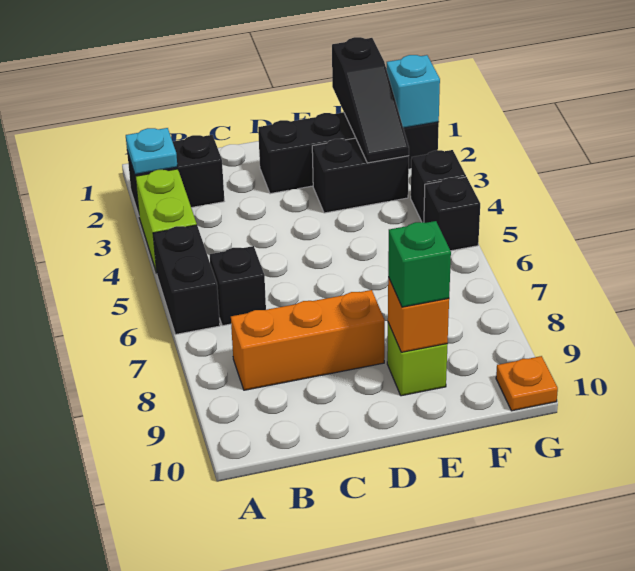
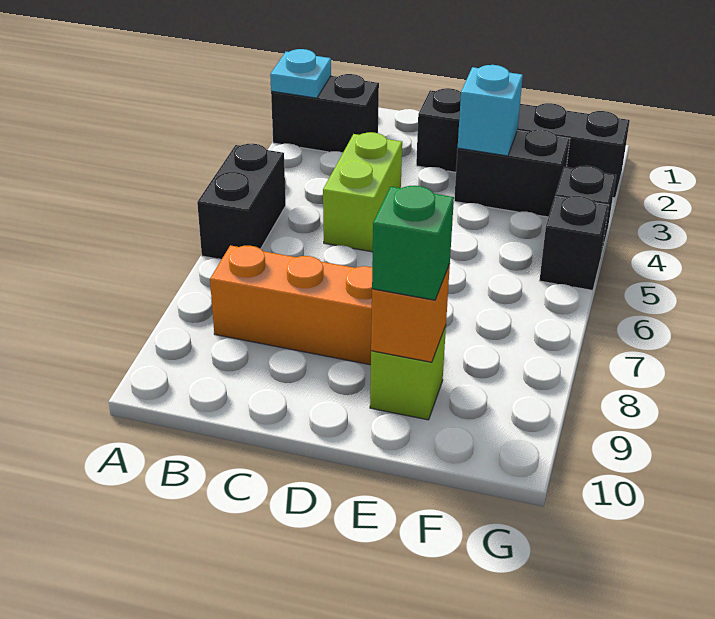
lime 1x2 brick [135,169,197,273] -> lime 1x2 brick moved to [323,132,402,252]
black 1x1 brick [209,246,266,326] -> none
black 1x3 slope [332,37,409,163] -> none
cyan 1x1 brick [387,55,440,128] -> cyan 1x1 brick moved to [458,65,523,156]
orange 1x1 plate [496,356,558,411] -> none

